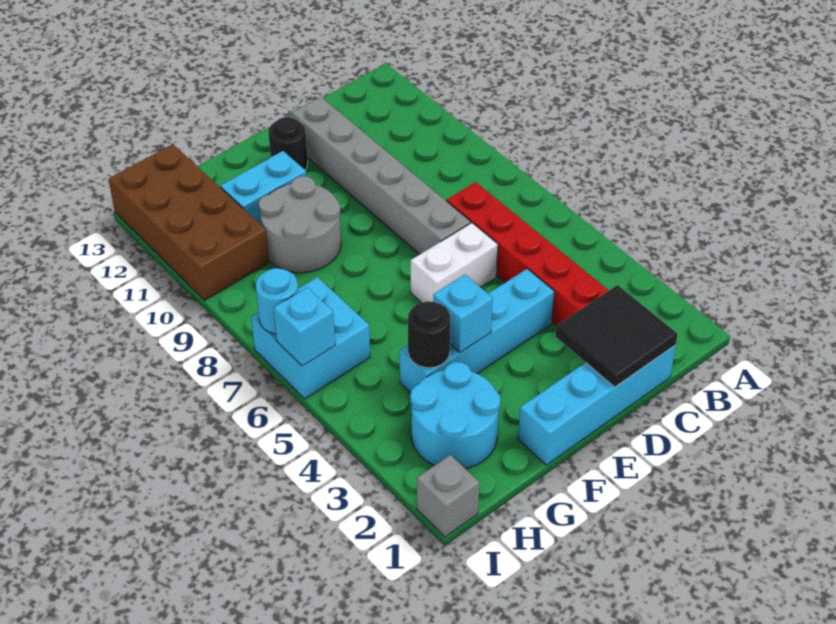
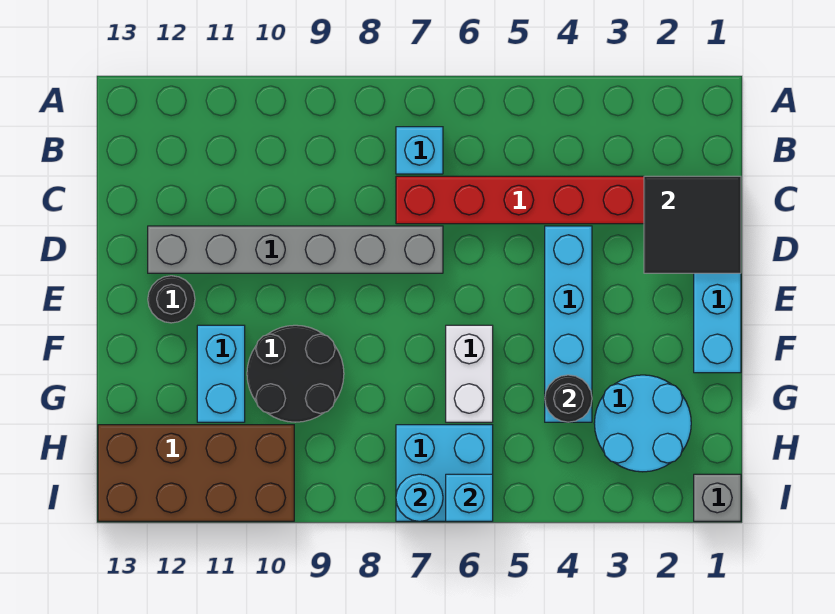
white 1x2 brick [411,223,498,303] -> white 1x2 brick moved to [446,325,493,422]
cyan 1x1 brick [433,275,493,352] -> cyan 1x1 brick moved to [396,127,443,174]
grey 2x2 round brick [259,176,341,273] -> black 2x2 round brick [247,325,344,422]

